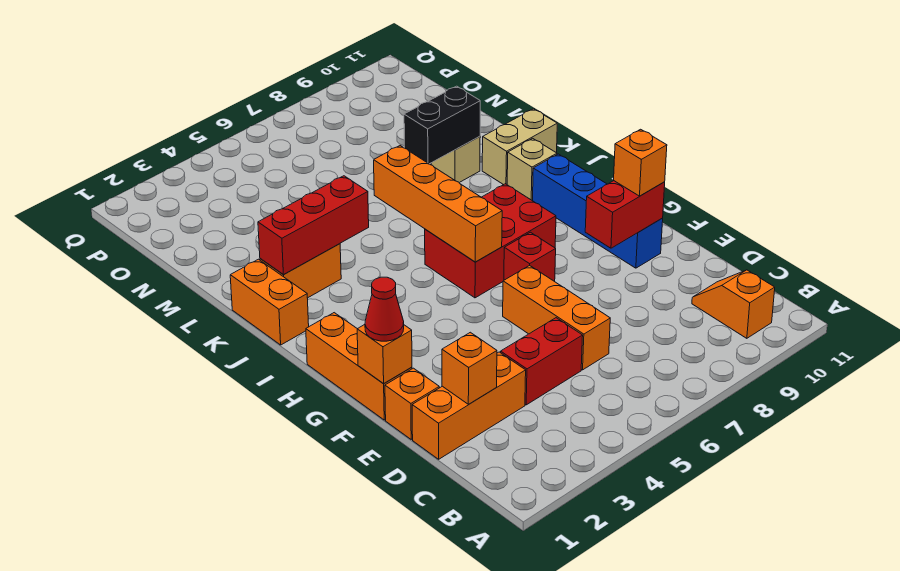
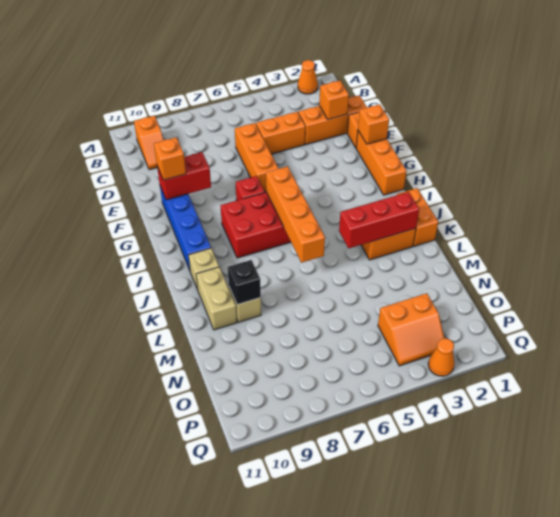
none -> orange 1x1 cone [298,60,318,94]
red 1x2 brick [501,318,583,405] -> orange 1x2 brick [256,112,305,154]
red 1x1 cone [365,277,404,341] -> none
tan 1x2 brick [482,109,557,185] -> tan 1x2 brick turned to [196,267,237,330]
black 1x2 brick [404,86,480,164] -> black 1x1 brick [228,260,261,305]
none -> orange 2x2 slope [378,293,444,366]
none -> orange 1x1 cone [428,338,454,376]

